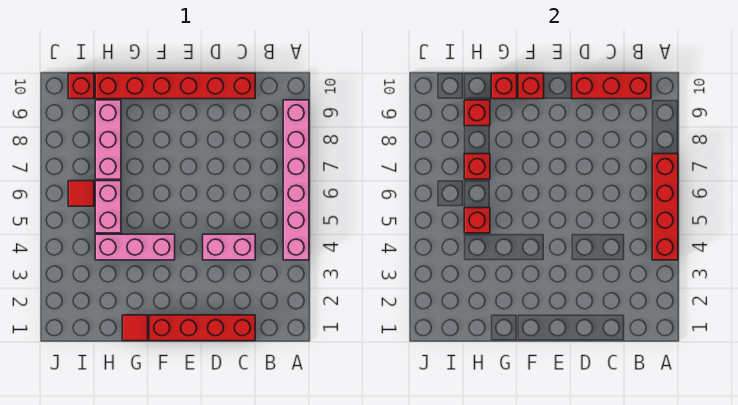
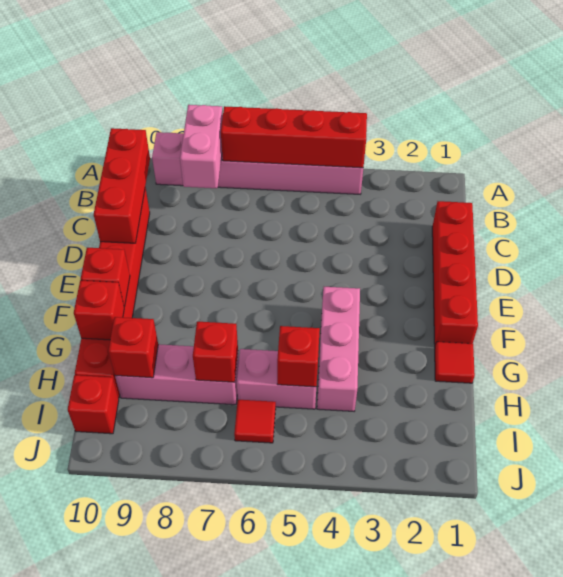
pink 1x2 brick [203,234,255,260] -> pink 1x2 brick moved to [180,105,223,188]

